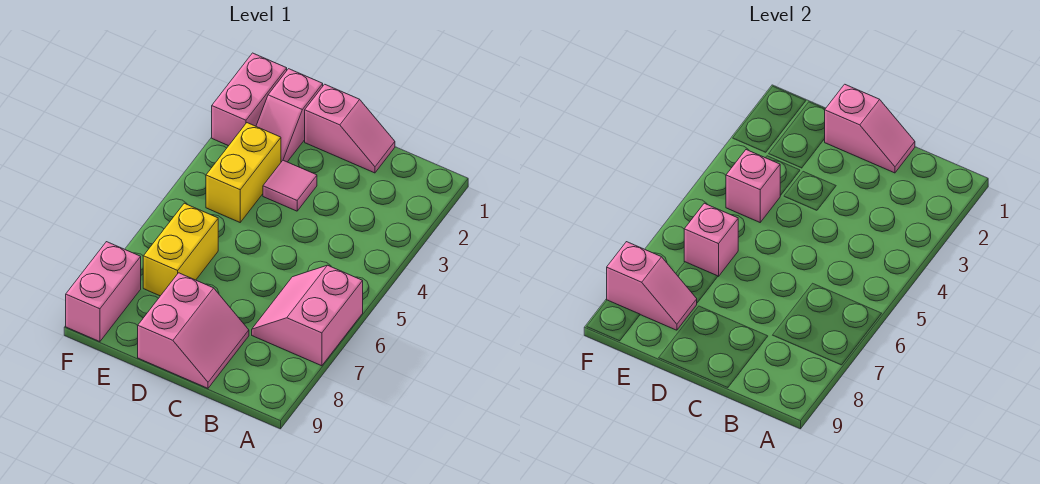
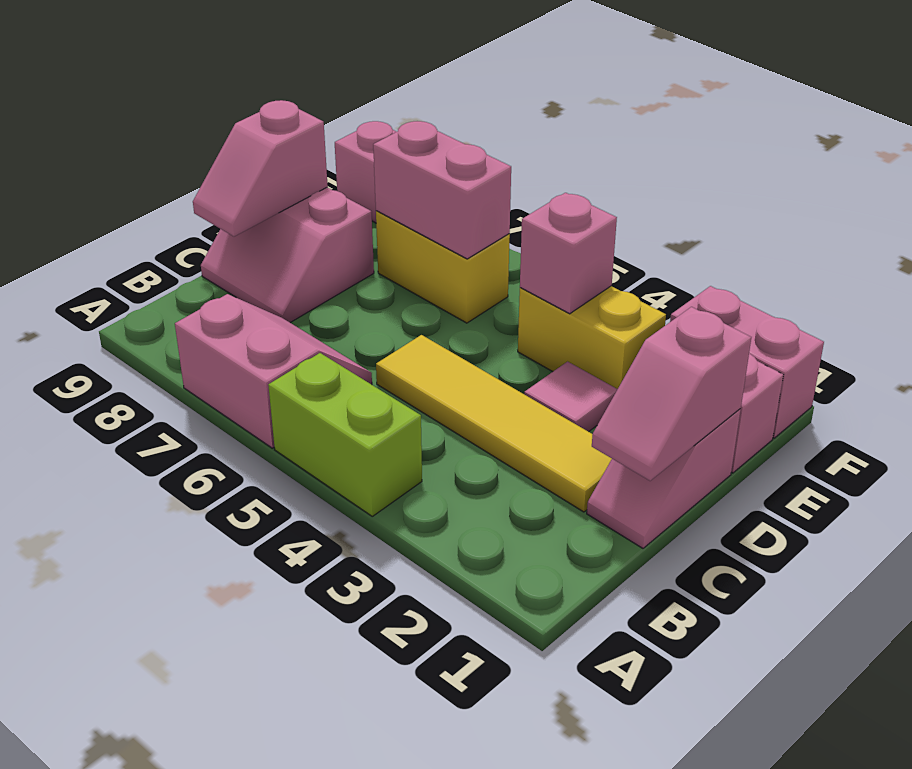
none -> lime 1x2 brick [268,353,422,516]
none -> yellow 1x4 tile [376,335,612,512]
pink 1x1 brick [684,203,738,276] -> pink 1x2 brick [373,121,511,259]
pink 1x2 slope [607,242,697,330] -> pink 1x2 slope moved to [193,100,328,237]

